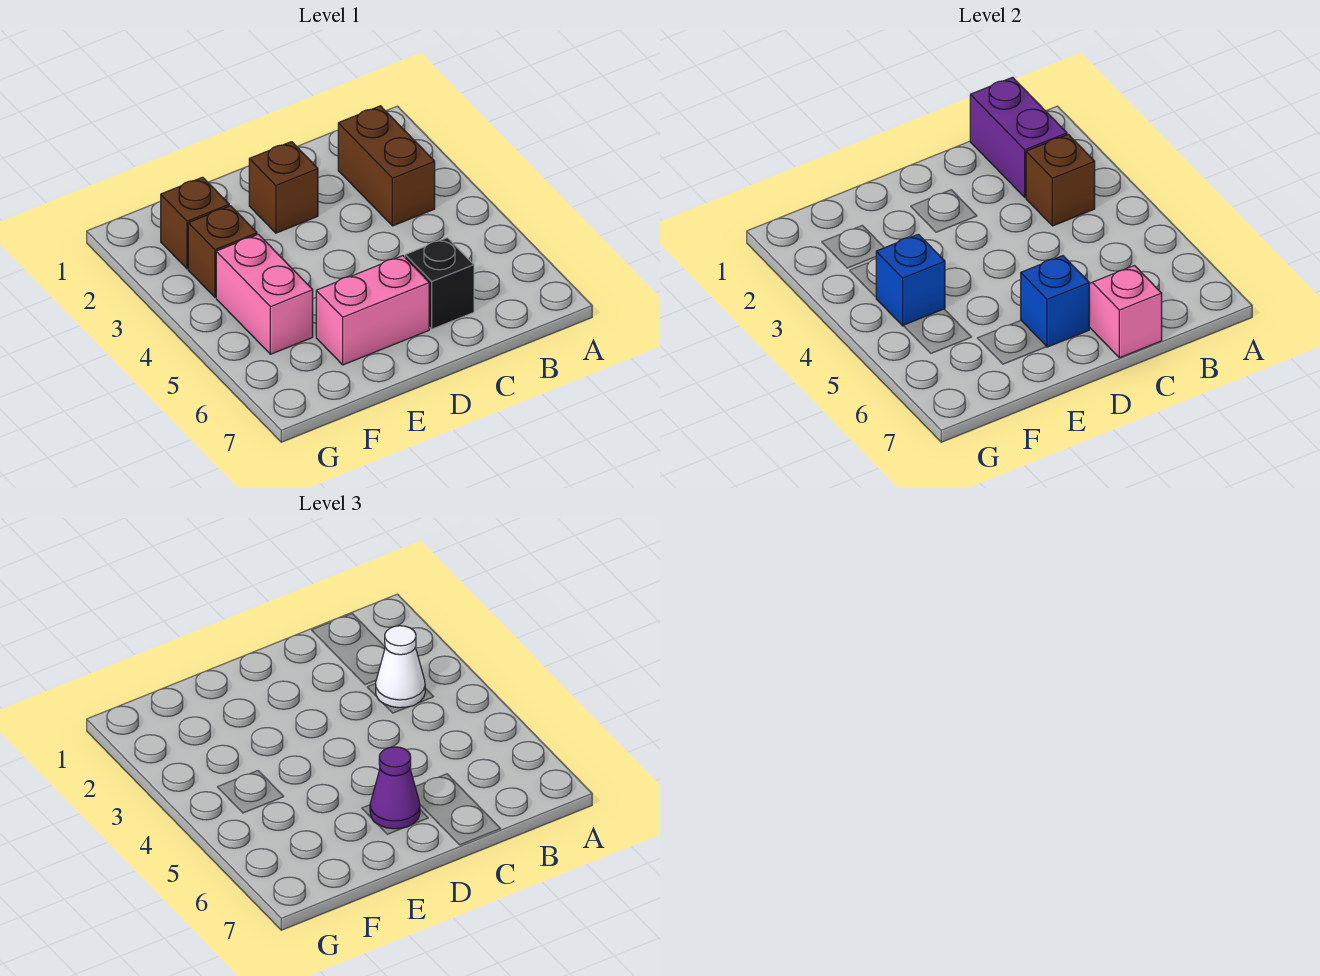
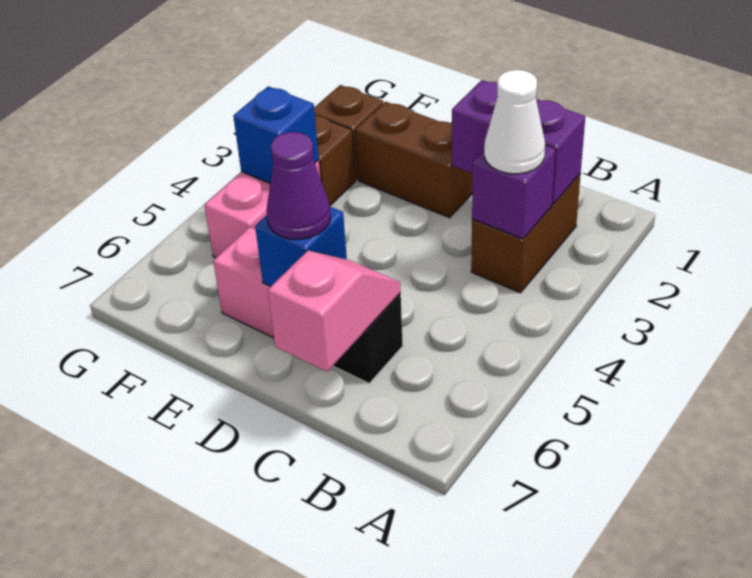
purple 1x2 brick [970,77,1067,197] -> purple 1x2 brick turned to [452,80,585,204]
brown 1x1 brick [1026,134,1095,226] -> purple 1x1 brick [472,145,556,239]
brown 1x1 brick [249,142,318,233] -> brown 1x2 brick [356,102,473,218]

